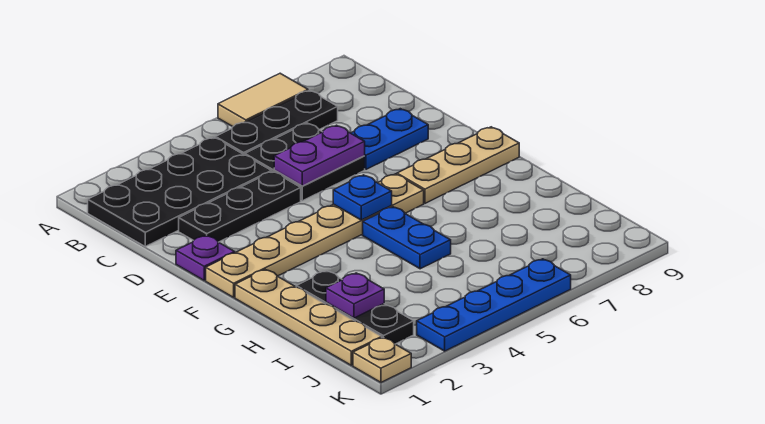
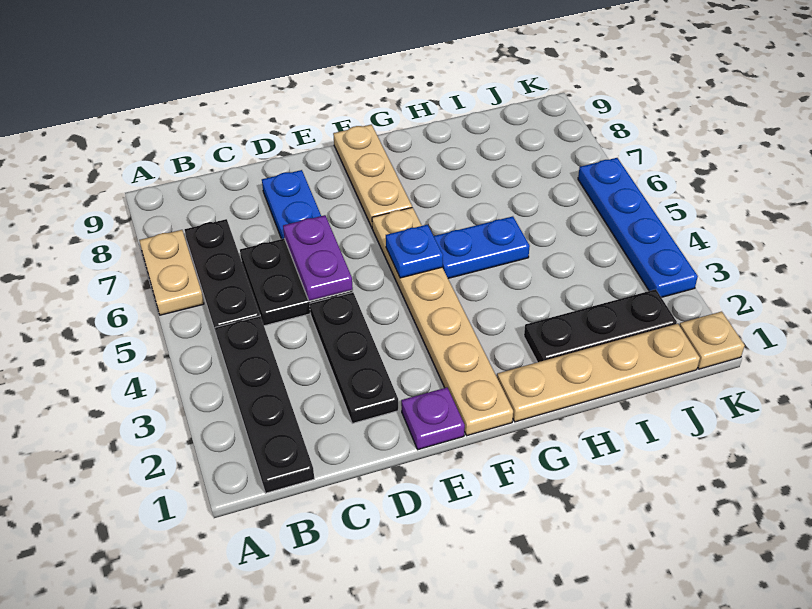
tan 1x2 tile [218,73,308,127] -> tan 1x2 plate [139,230,204,315]
black 2x4 plate [88,137,271,246] -> black 1x4 plate [215,316,314,493]
purple 1x1 plate [326,273,384,318] -> none

